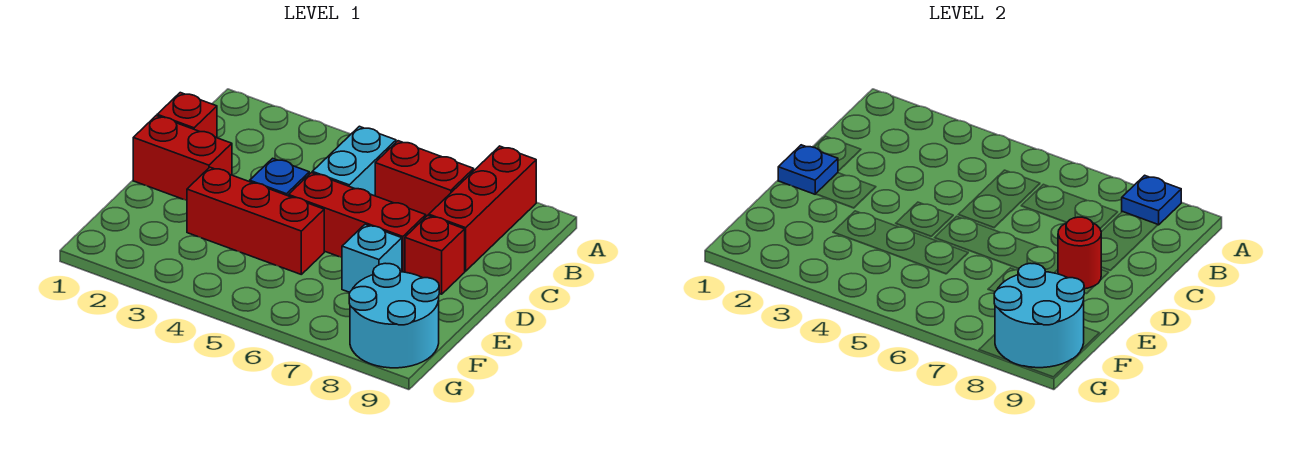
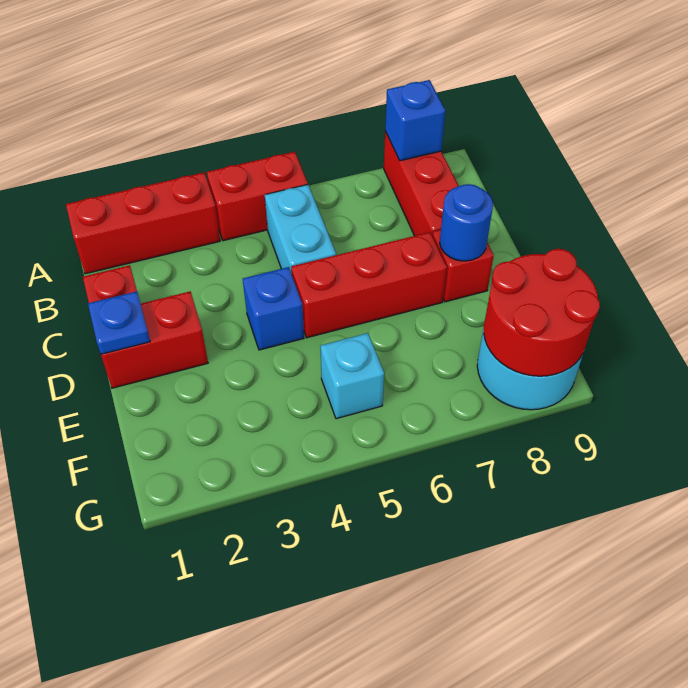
blue 1x1 plate [1122,175,1181,225] -> blue 1x1 brick [385,80,446,161]
red 1x2 brick [375,141,474,216] -> red 1x2 brick moved to [207,152,308,241]
red 1x1 round brick [1058,217,1101,289] -> blue 1x1 round brick [440,184,493,261]
red 1x3 brick [187,167,324,274] -> red 1x3 brick moved to [66,173,220,274]
cyan 1x1 brick [342,224,402,292] -> cyan 1x1 brick moved to [320,333,384,419]
cyan 2x2 round brick [994,263,1084,368] -> red 2x2 round brick [484,249,600,376]

